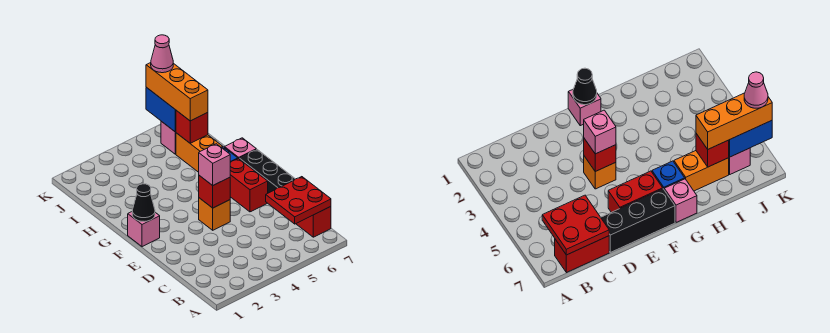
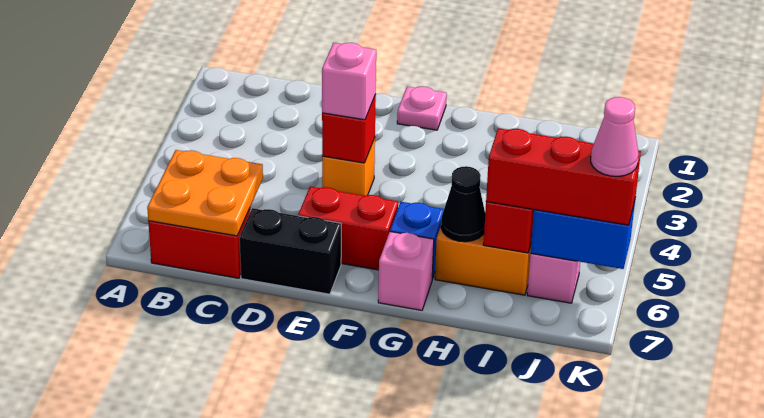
red 2x2 plate [266,177,331,224] -> orange 2x2 plate [147,150,263,236]
black 1x3 brick [239,149,295,193] -> black 1x2 brick [240,208,341,294]
pink 1x1 brick [128,212,160,247] -> pink 1x1 plate [397,86,447,130]
black 1x1 cone [132,184,155,221] -> black 1x1 cone moved to [441,166,485,242]
orange 1x3 brick [146,63,208,121] -> red 1x3 brick [486,128,641,225]

